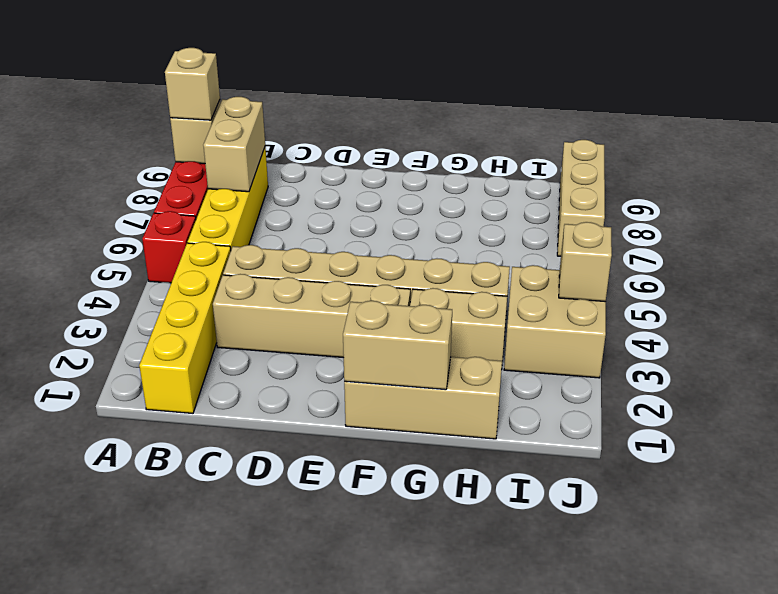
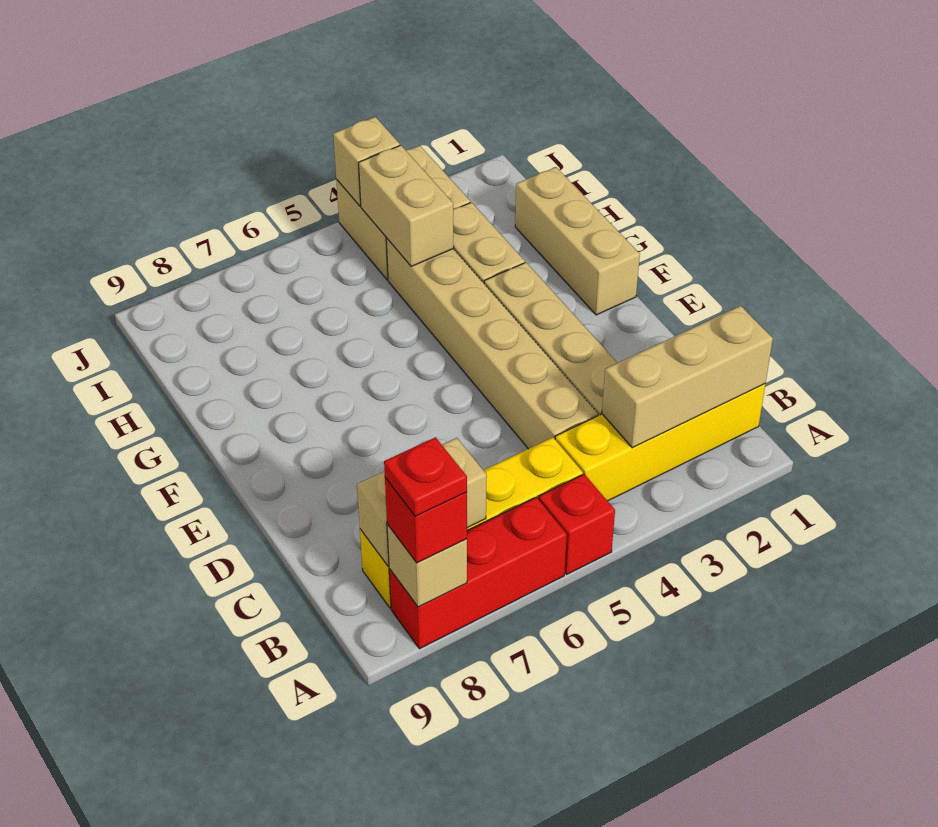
tan 1x1 brick [165,48,220,120] -> red 1x1 brick [385,478,467,563]
none -> red 1x1 plate [384,437,467,516]
tan 1x2 brick [343,301,452,390] -> tan 1x2 brick moved to [359,145,454,266]
tan 1x3 brick [557,140,605,256] -> tan 1x3 brick moved to [602,306,773,448]

